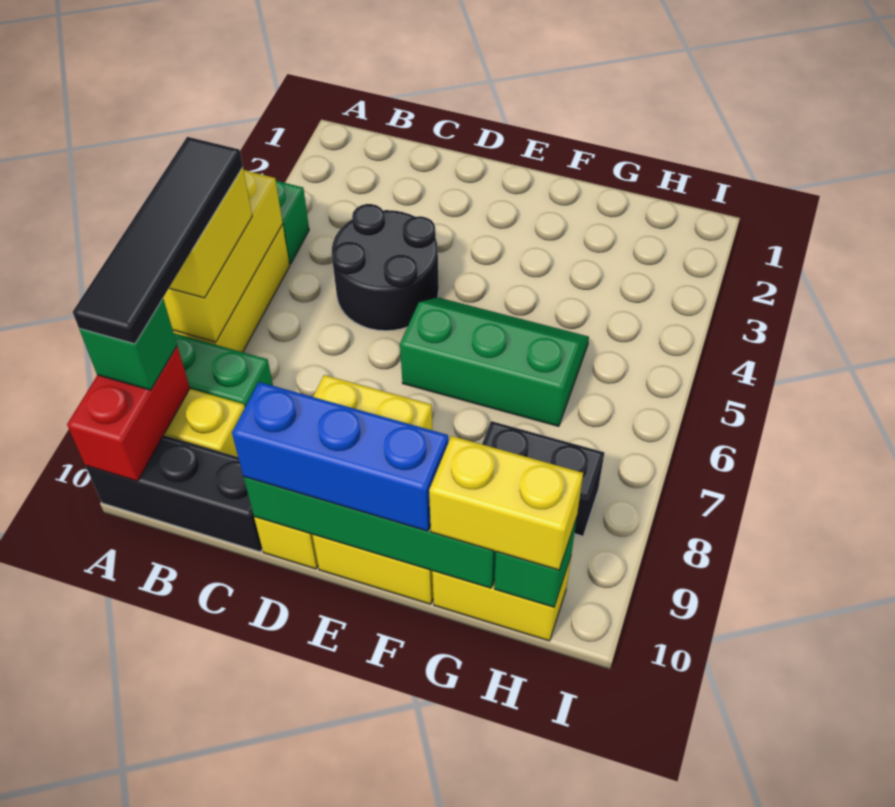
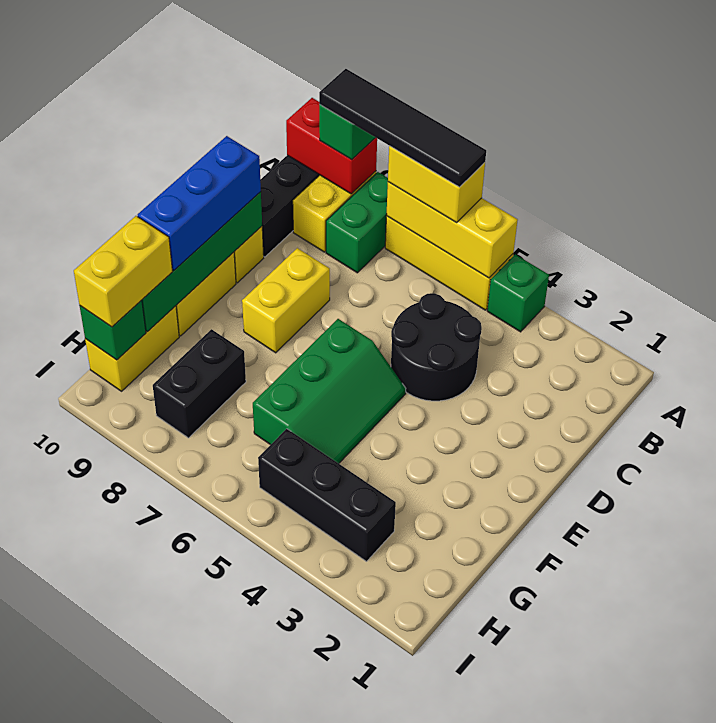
none -> black 1x3 brick [258,429,396,561]

